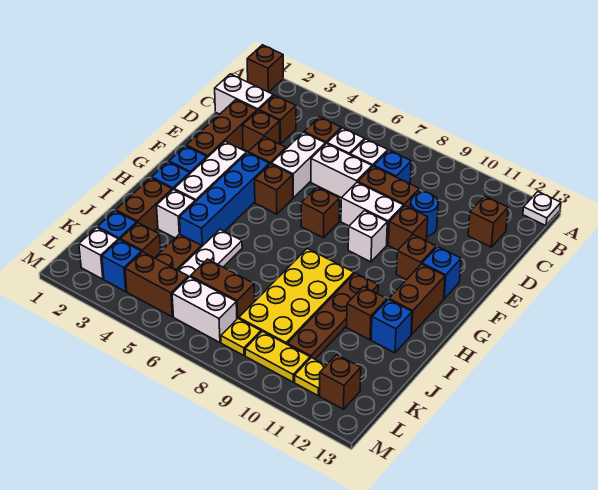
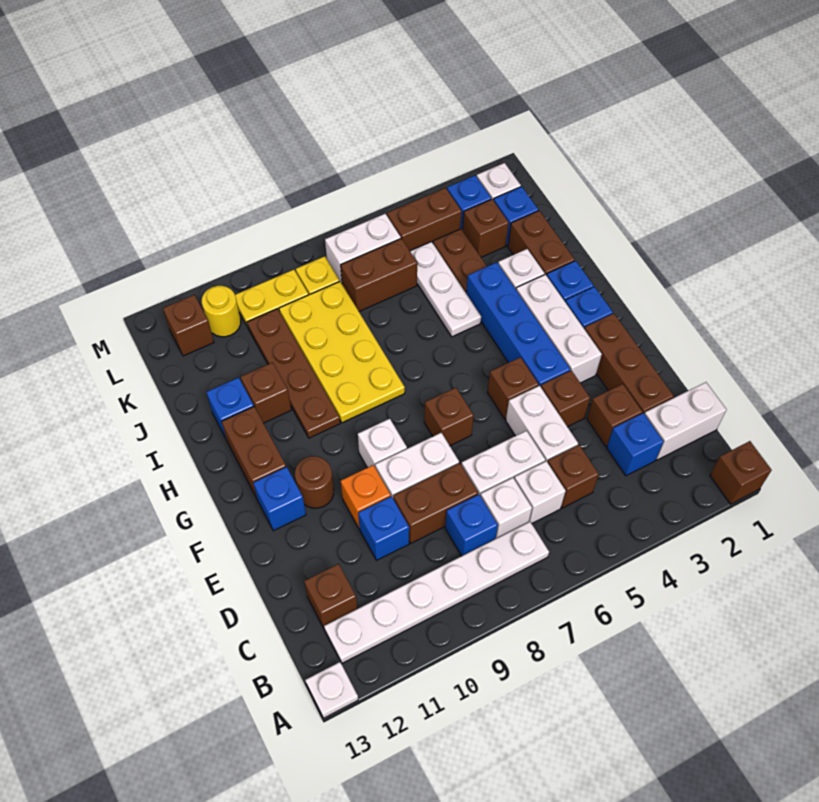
none -> white 1x6 plate [324,522,549,663]
brown 1x1 brick [259,95,296,144] -> blue 1x1 brick [607,413,664,476]
blue 1x1 round brick [411,192,438,236] -> blue 1x1 brick [358,496,409,560]
brown 1x1 brick [388,206,428,250] -> orange 1x1 brick [341,465,391,529]
brown 1x1 brick [396,235,436,280] -> brown 1x1 round brick [295,456,334,508]
yellow 1x1 plate [295,358,326,395] -> yellow 1x1 round brick [202,286,241,337]

